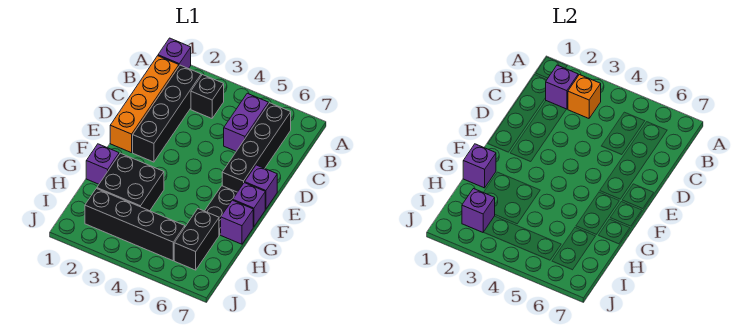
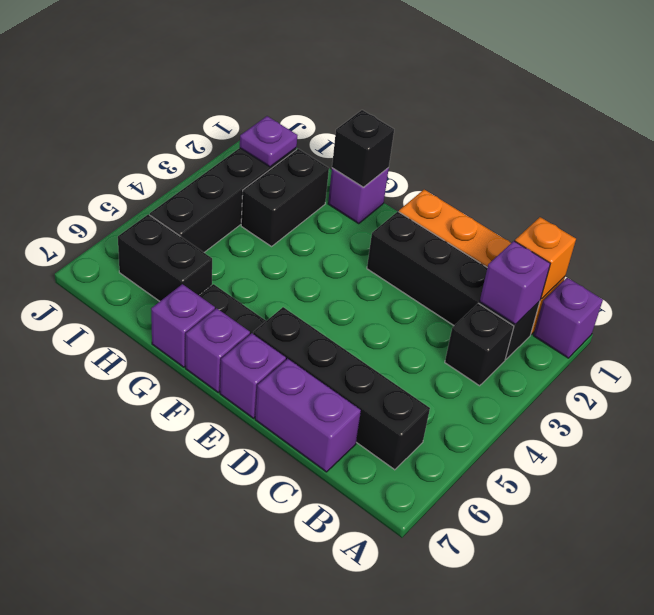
orange 1x1 brick [568,75,601,118] -> orange 1x1 brick moved to [515,217,576,299]
purple 1x2 brick [224,93,268,151] -> purple 1x2 brick moved to [255,359,361,472]
purple 1x1 brick [463,144,496,188] -> black 1x1 brick [332,110,394,187]
black 2x2 brick [97,153,164,211] -> black 1x2 brick [241,149,329,246]
purple 1x1 brick [462,189,495,232] -> purple 1x1 plate [240,116,298,167]

